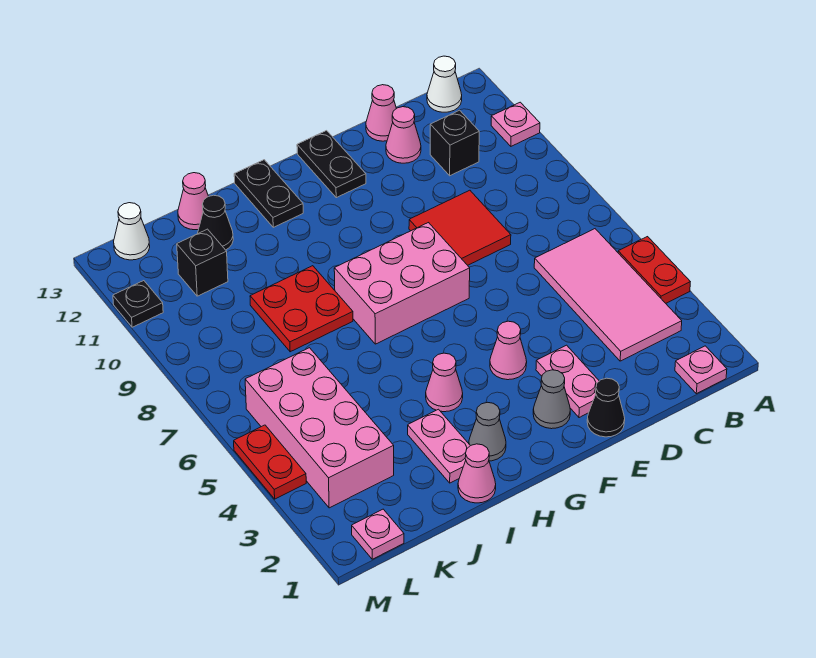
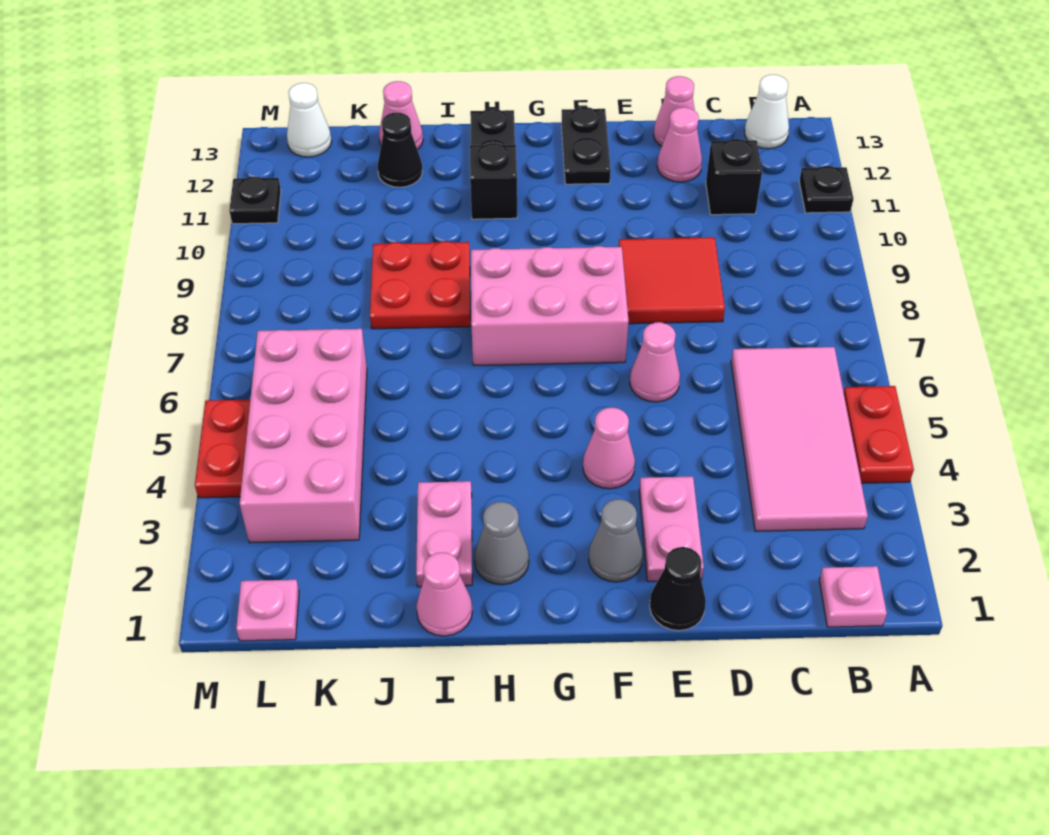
pink 1x1 plate [491,102,540,146] -> black 1x1 plate [799,166,853,213]
pink 1x1 cone [426,353,463,412] -> pink 1x1 cone moved to [630,322,680,402]
black 1x1 brick [177,229,228,296] -> black 1x1 brick moved to [470,143,517,219]

